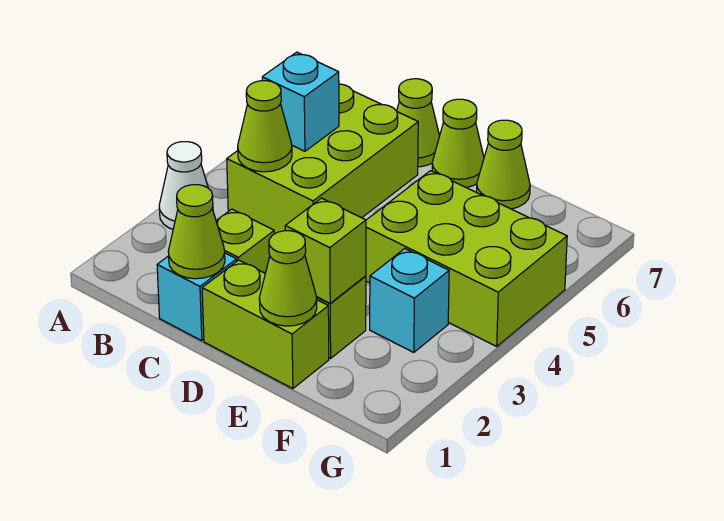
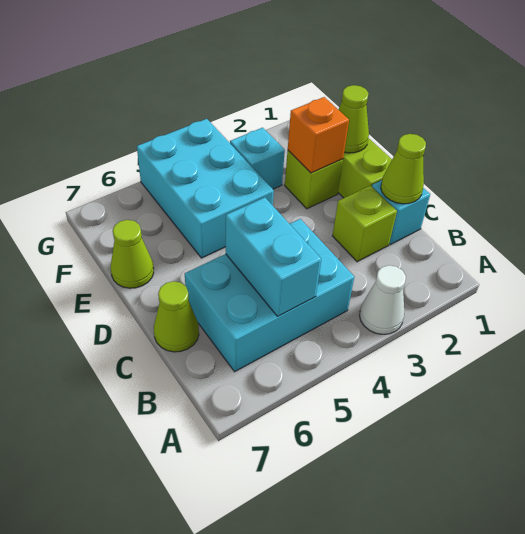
lime 2x3 brick [227,84,418,234] -> cyan 2x3 brick [185,219,354,372]
lime 1x1 cone [238,81,292,172] -> none
cyan 1x1 brick [262,52,339,151] -> cyan 1x2 brick [226,197,321,316]
lime 1x1 cone [432,99,484,188] -> none
lime 1x1 brick [285,198,366,303] -> orange 1x1 brick [288,97,349,173]
lime 2x3 brick [366,171,567,346] -> cyan 2x3 brick [137,119,274,258]

